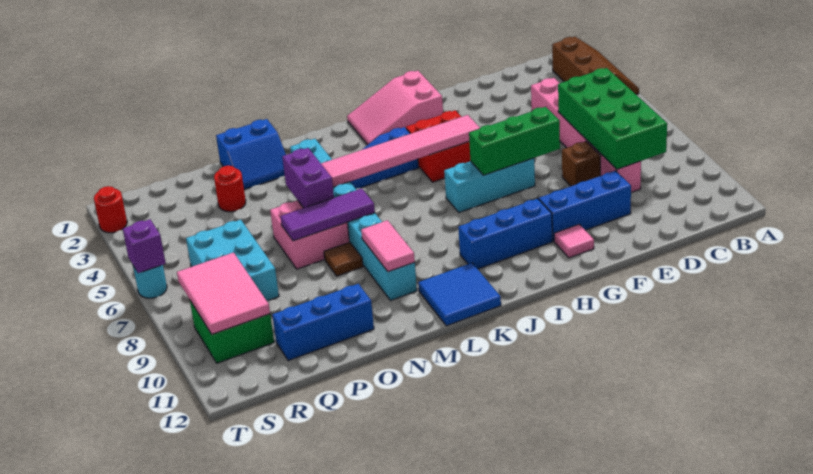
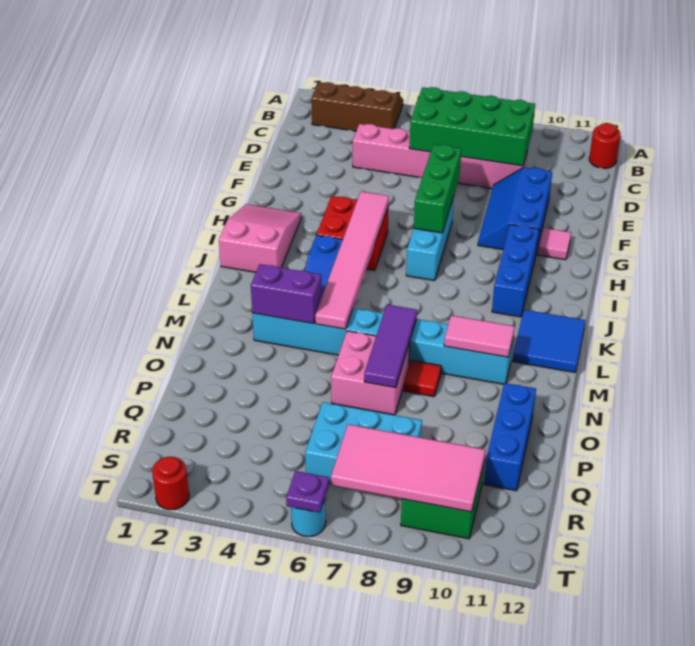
brown 1x1 brick [562,141,600,186] -> none
pink 2x3 slope [347,71,443,145] -> pink 2x3 slope turned to [219,204,301,272]
blue 2x2 slope [216,119,286,189] -> none
purple 1x2 brick [282,148,334,208] -> purple 1x2 brick moved to [251,264,322,324]
brown 1x1 tile [324,242,363,276] -> red 1x1 tile [404,360,441,397]
red 1x1 round brick [214,166,246,212] -> red 1x1 round brick moved to [589,123,620,168]
pink 2x3 tile [177,253,270,334] -> pink 2x4 tile [331,424,485,512]
purple 1x1 brick [123,219,166,273] -> purple 1x1 plate [286,471,329,513]

